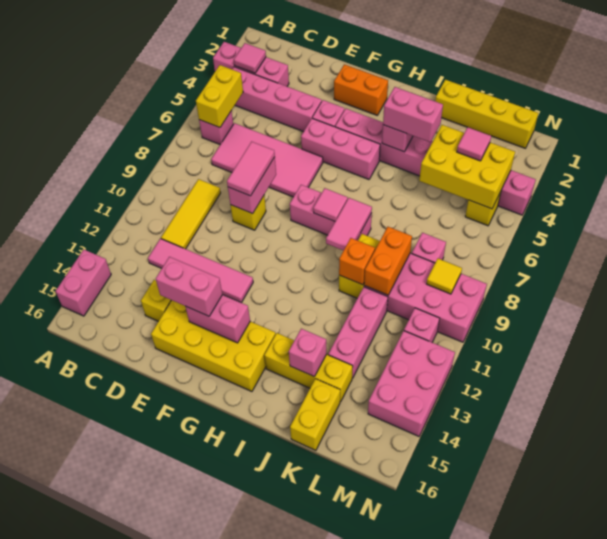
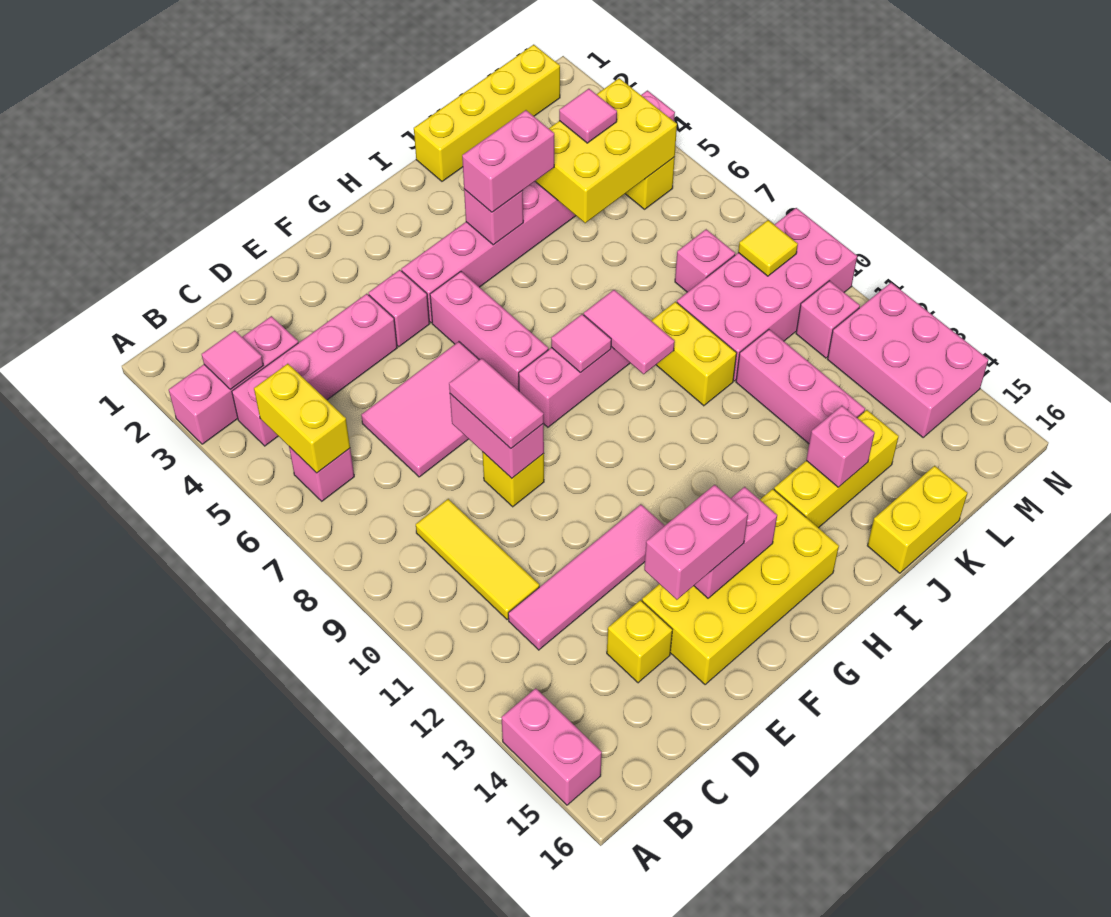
pink 2x4 tile [211,123,323,197] -> pink 2x3 tile [361,342,479,477]
orange 1x2 brick [334,64,388,115] -> none
pink 1x3 brick [301,118,380,179] -> pink 1x3 brick turned to [430,272,548,391]
orange 1x1 brick [339,238,375,285] -> none
orange 1x2 brick [364,227,412,295] -> none
yellow 1x2 brick [290,379,340,450] -> yellow 1x2 brick turned to [867,466,967,573]

